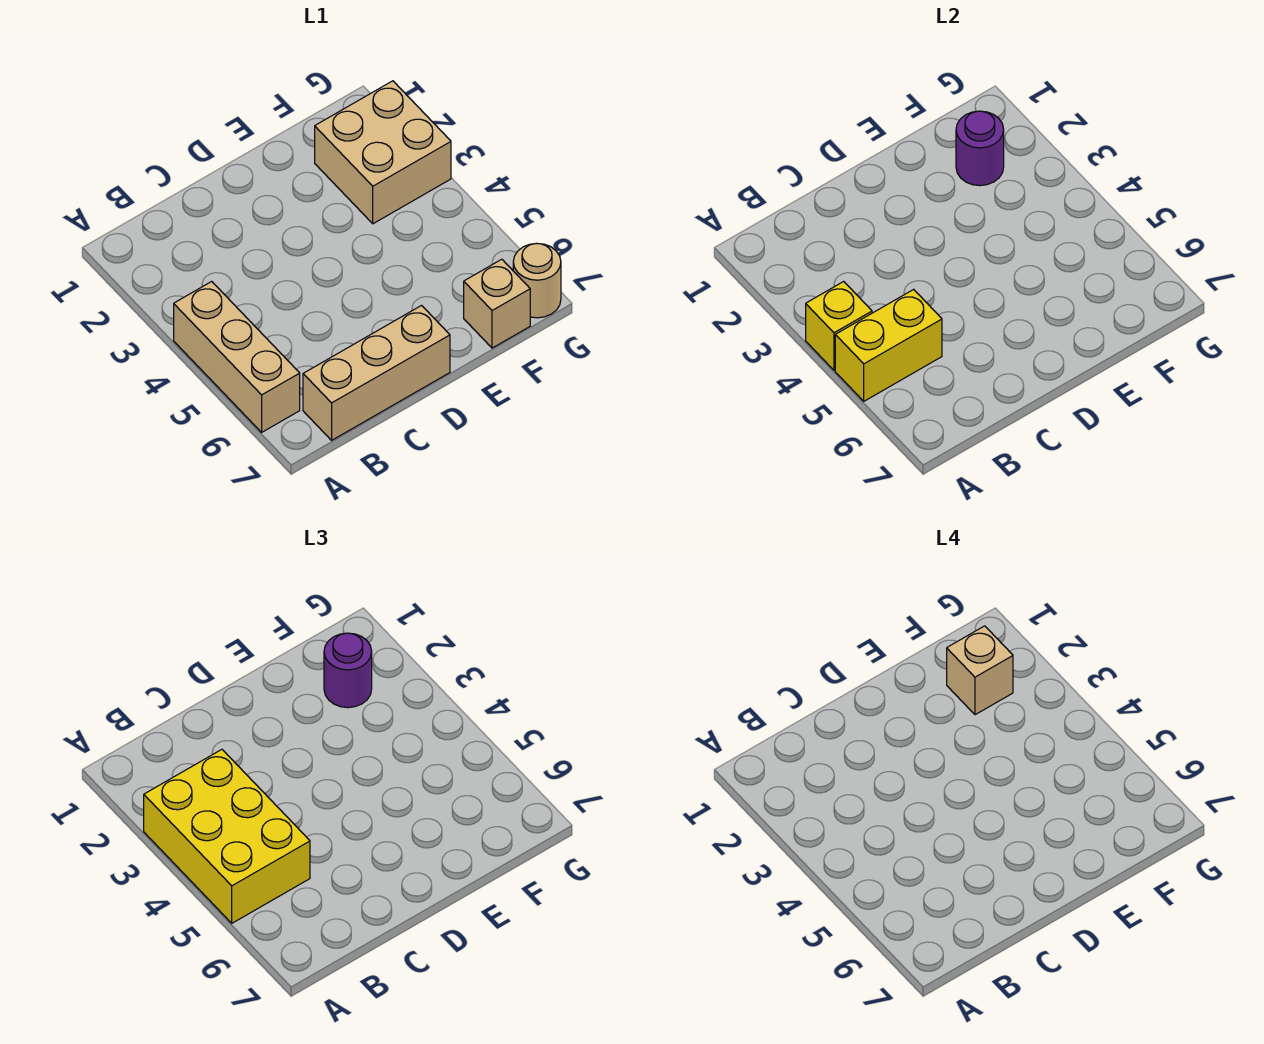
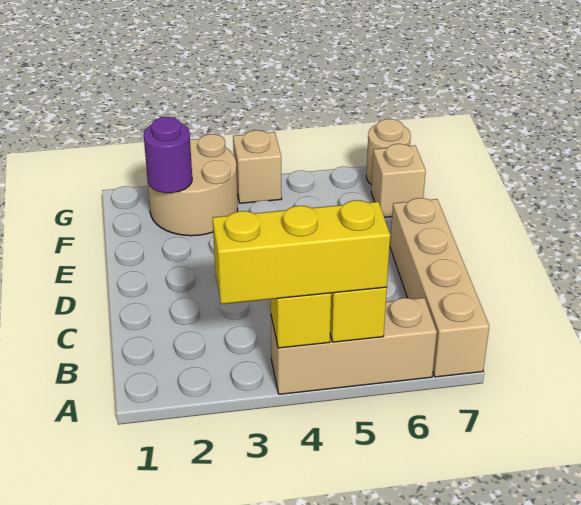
yellow 2x3 brick [144,750,310,923] -> yellow 1x3 brick [213,200,390,304]
tan 1x3 brick [303,306,450,440] -> tan 1x4 brick [390,198,489,377]
tan 2x2 brick [315,81,451,224] -> tan 2x2 round brick [146,134,238,236]
purple 1x1 round brick [324,633,372,708] -> none
tan 1x1 brick [947,626,1013,715] -> tan 1x1 brick moved to [233,130,282,203]

